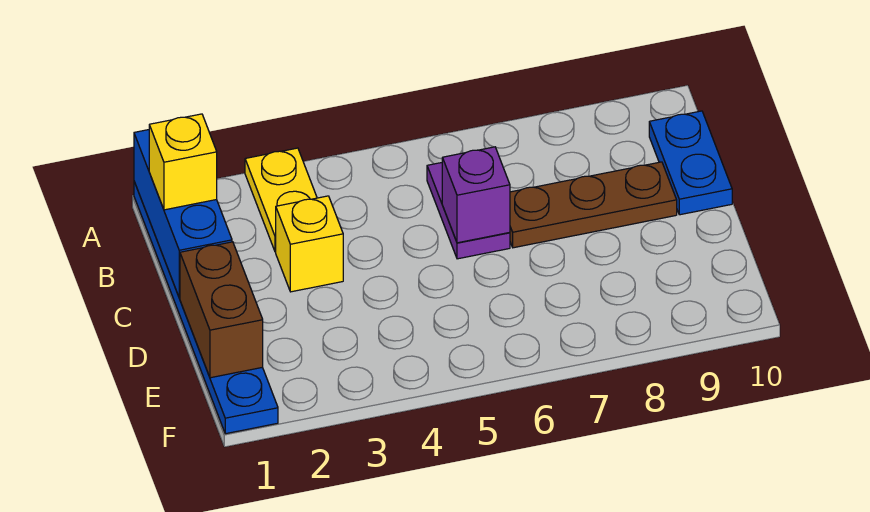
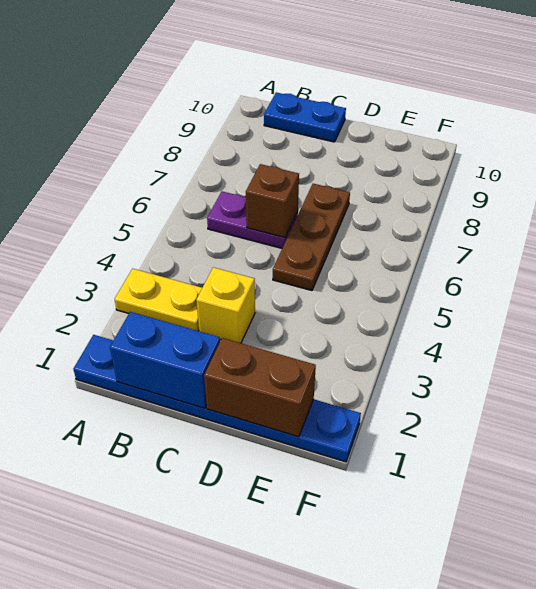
blue 1x3 brick [134,130,232,298] -> blue 1x2 brick [110,312,220,408]
yellow 1x1 brick [149,114,217,210] -> none
purple 1x1 brick [442,147,510,243] -> brown 1x1 brick [246,164,299,237]
brown 1x3 plate [510,162,677,248] -> brown 1x3 plate moved to [273,184,350,291]

